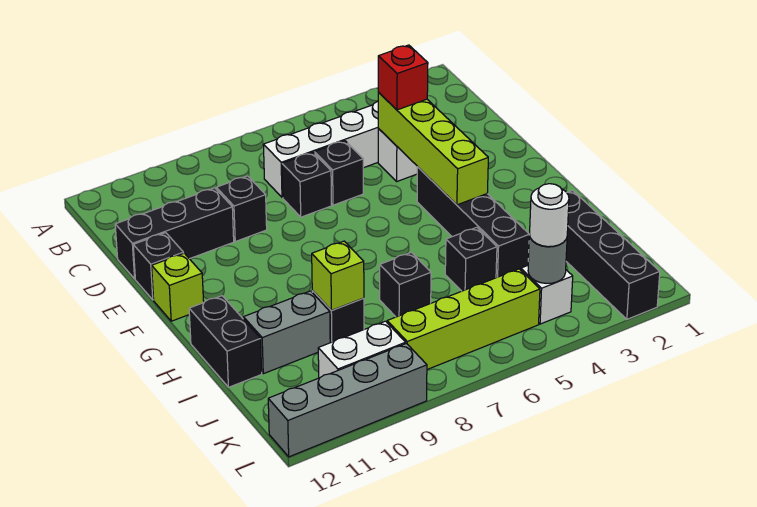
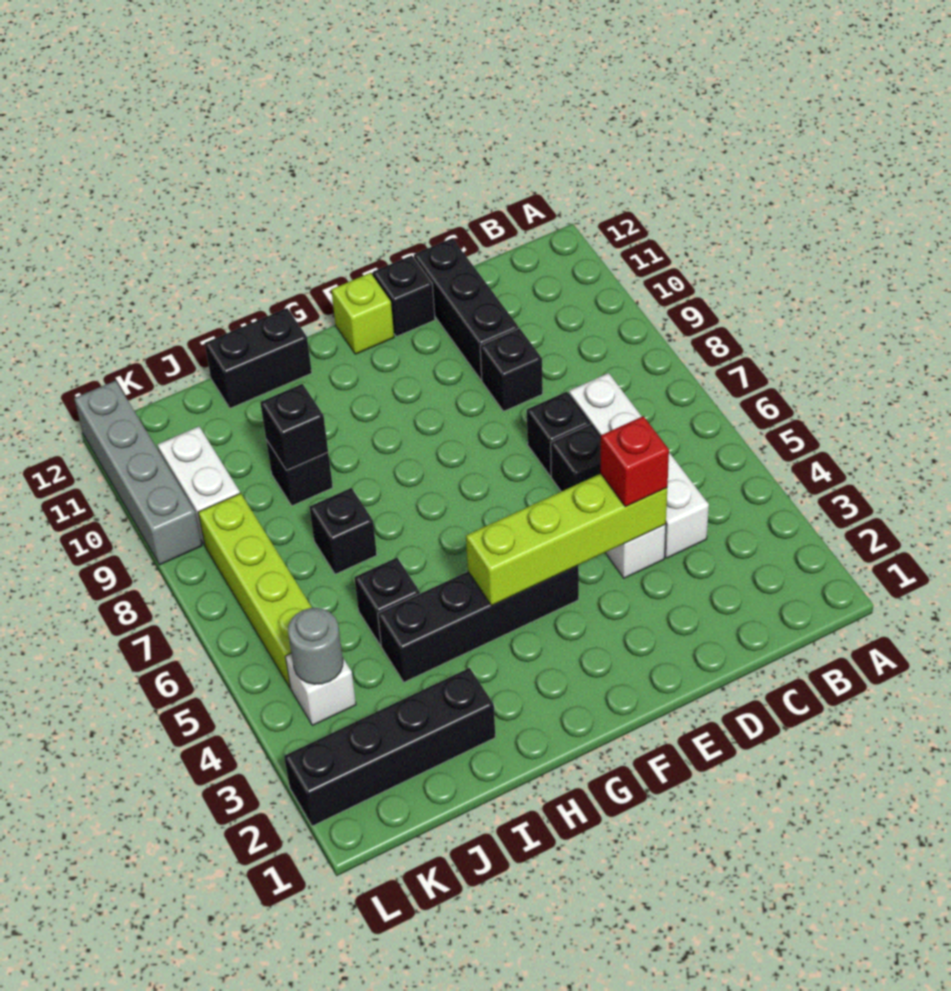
lime 1x1 brick [312,241,364,311] -> black 1x1 brick [260,384,328,470]
grey 1x2 brick [243,291,330,374] -> none
white 1x1 round brick [530,184,569,247] -> none

